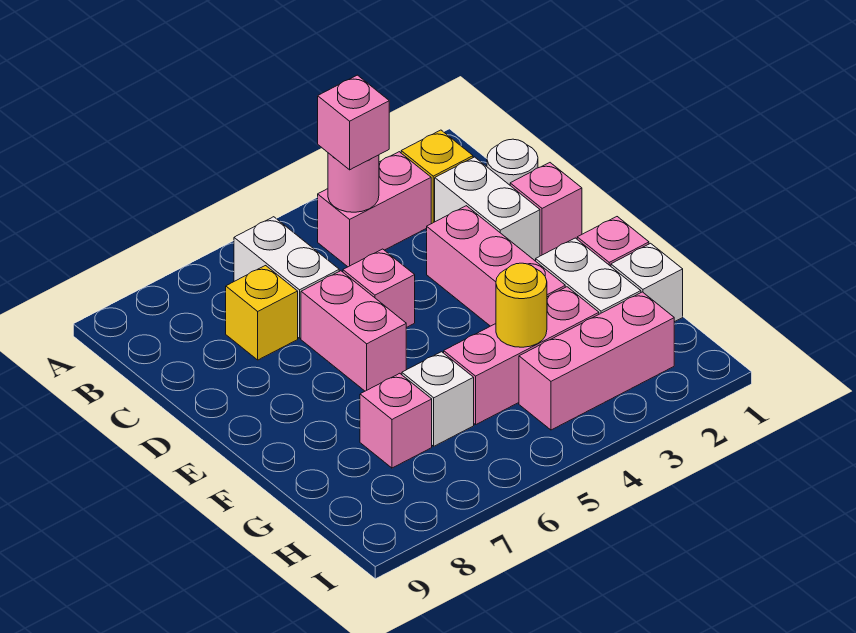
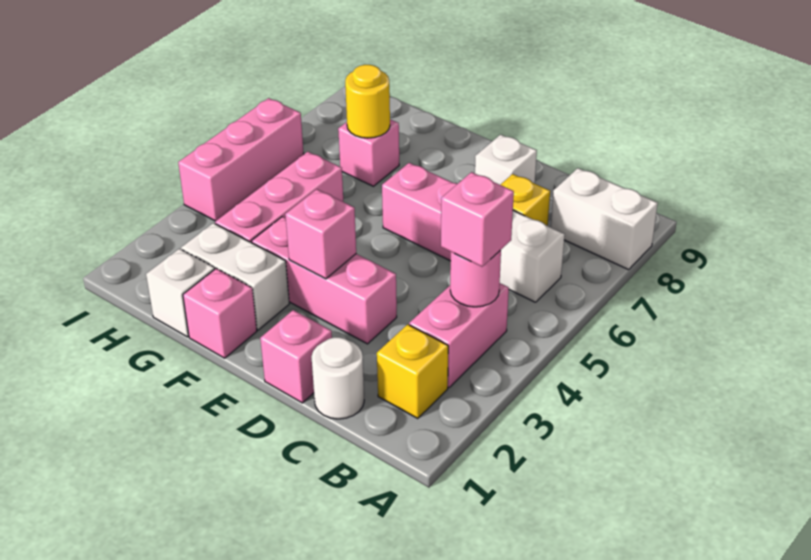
white 1x2 brick [435,157,540,261] -> white 1x2 brick moved to [551,168,658,270]
pink 1x1 brick [343,249,415,328] -> pink 1x1 brick moved to [285,189,356,279]
yellow 1x1 round brick [496,263,547,347] -> yellow 1x1 round brick moved to [345,65,390,138]
white 1x1 brick [402,352,474,446] -> white 1x1 brick moved to [475,135,537,185]
pink 1x3 brick [519,292,674,430] -> pink 1x3 brick moved to [178,98,304,221]

